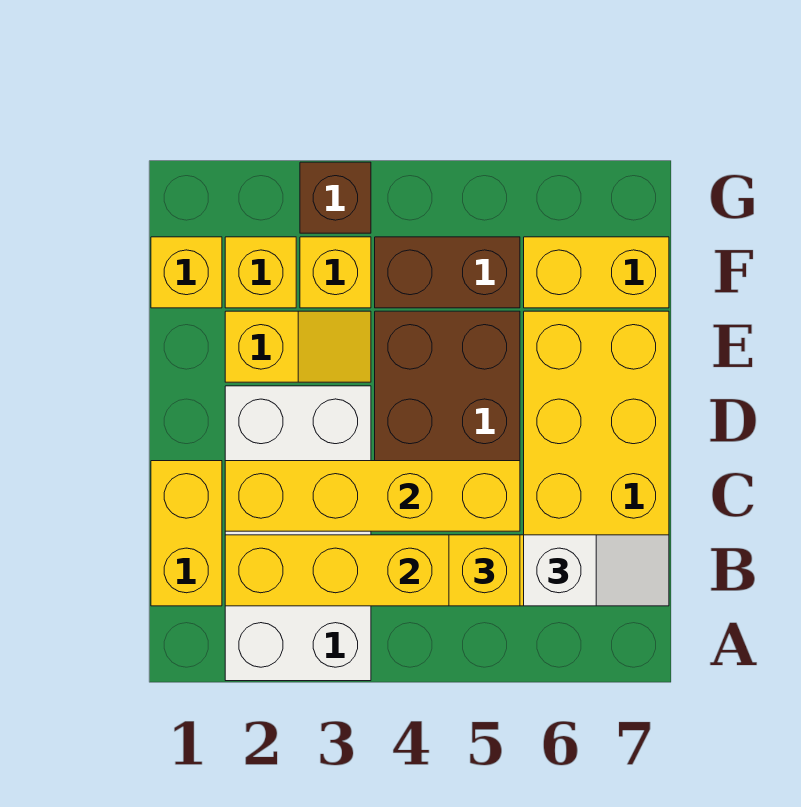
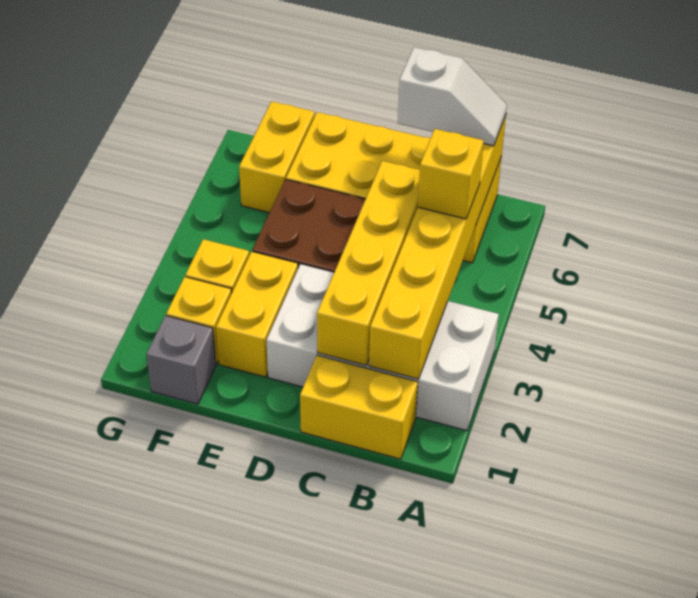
white 1x2 slope [524,535,669,606] -> white 1x2 slope turned to [398,47,507,146]
yellow 1x2 slope [225,311,371,382] -> yellow 1x2 brick [216,252,298,377]
yellow 1x1 brick [151,237,222,308] -> grey 1x1 brick [146,316,216,404]
brown 1x2 brick [375,237,520,308] -> none
brown 1x1 brick [300,162,371,233] -> none

